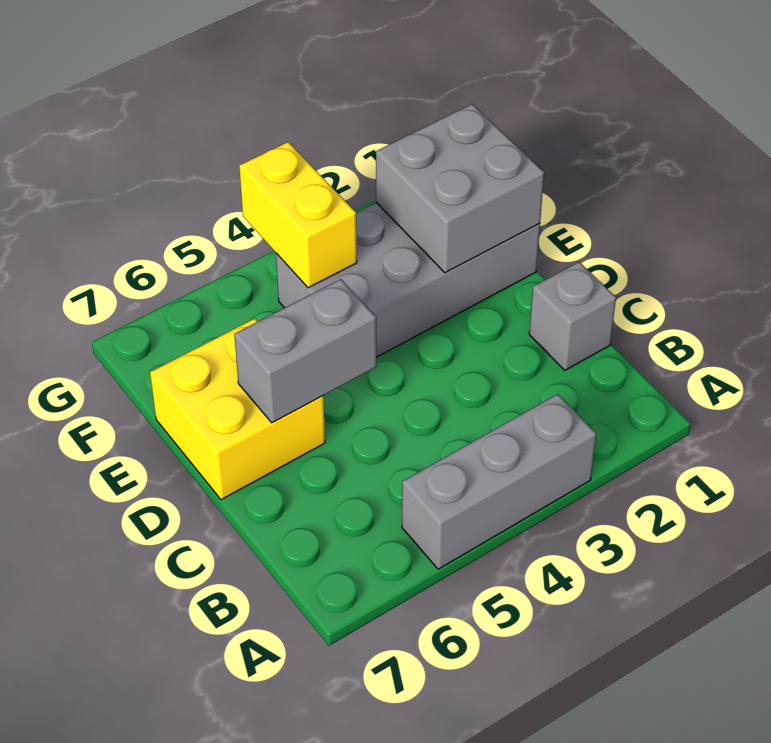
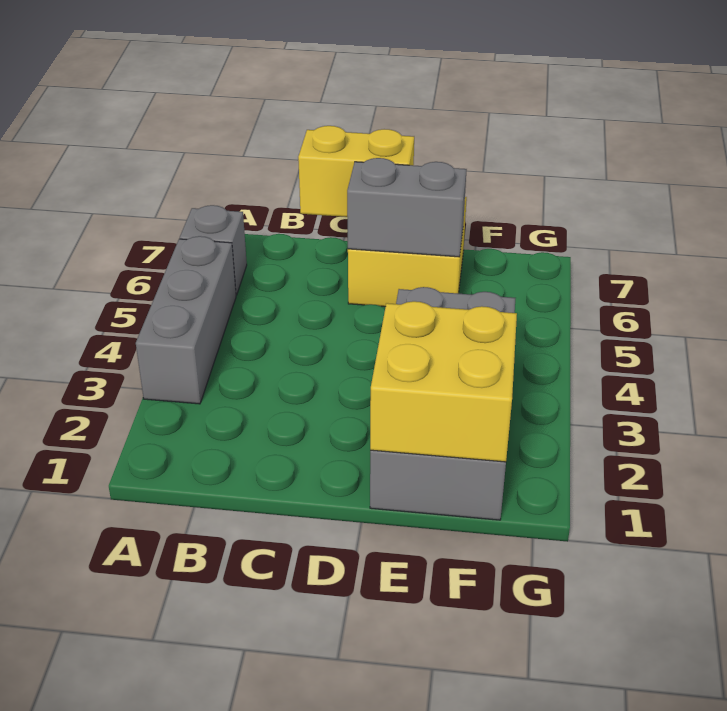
grey 1x1 brick [529,262,616,370] -> grey 1x1 brick moved to [180,205,247,295]
grey 1x2 brick [234,279,376,423] -> grey 1x2 brick turned to [347,158,467,257]
grey 2x2 brick [376,104,544,273] -> yellow 2x2 brick [370,301,517,462]
yellow 1x2 brick [239,142,357,288] -> yellow 1x2 brick moved to [298,126,414,217]

